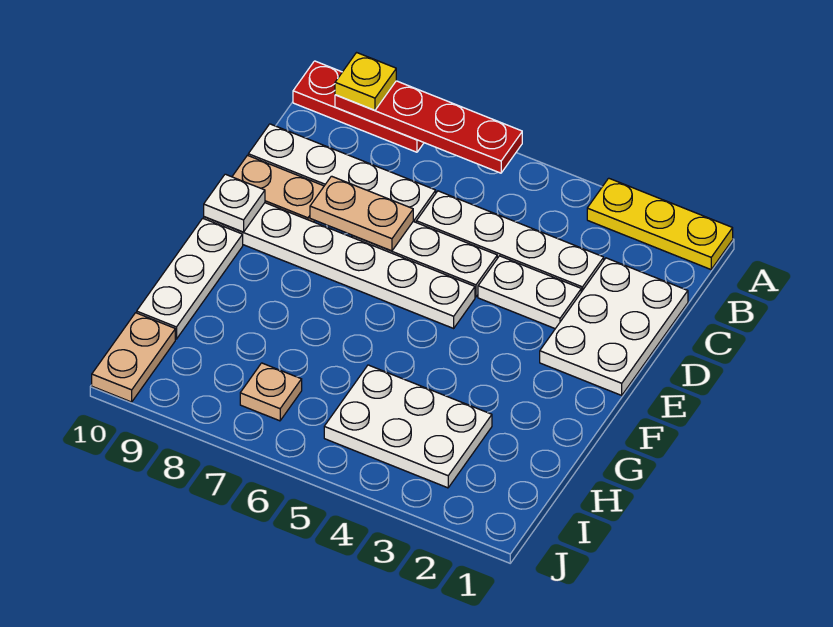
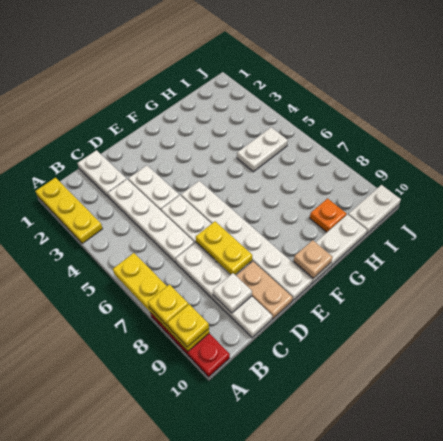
red 1x4 plate [335,81,522,173] -> yellow 1x4 plate [113,253,209,351]
none -> yellow 1x1 plate [148,285,188,326]
white 2x3 plate [540,258,688,395] -> white 1x2 plate [77,150,126,197]
tan 1x2 plate [310,176,413,251] -> yellow 1x2 plate [196,222,252,274]
white 1x1 plate [204,174,265,232] -> white 1x1 plate moved to [213,273,252,313]
white 2x3 plate [324,365,492,488] -> white 1x2 plate [237,127,288,172]
none -> orange 1x1 plate [310,199,347,232]
tan 1x1 plate [240,363,302,421] -> tan 1x1 plate moved to [294,240,333,278]
tan 1x2 plate [92,313,175,402] -> white 1x2 plate [348,185,401,234]

